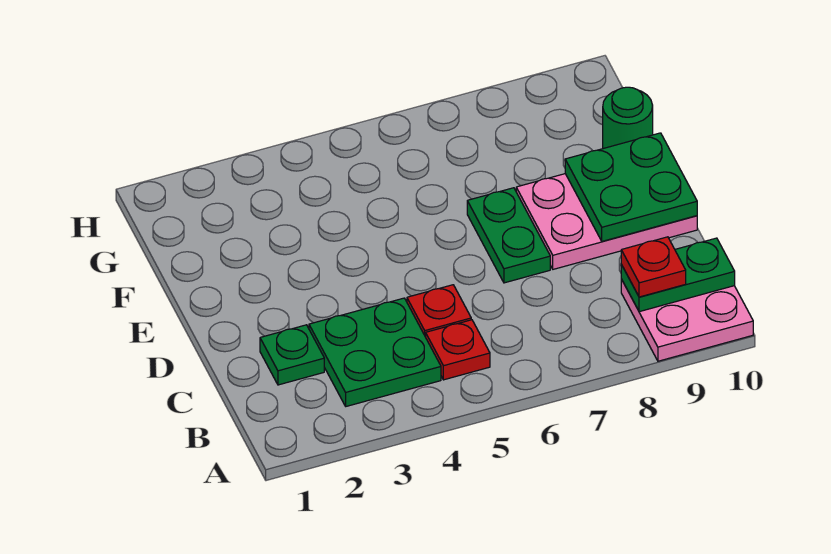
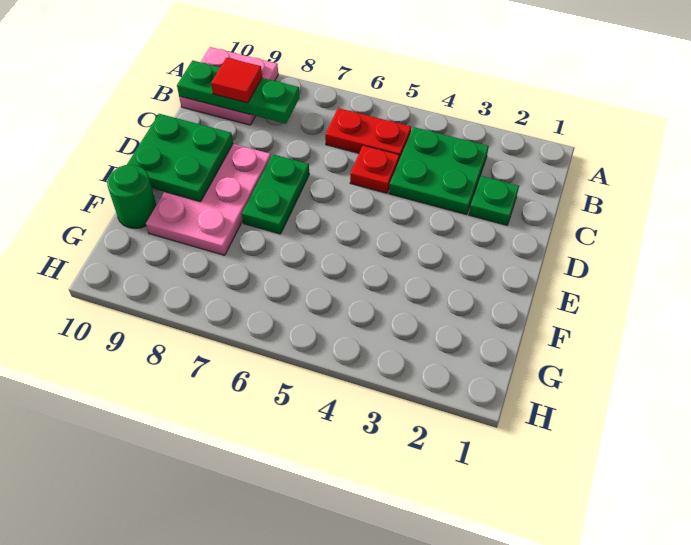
red 1x1 plate [426,320,490,380] -> red 1x2 plate [325,108,411,160]
green 1x2 plate [621,238,735,312] -> green 1x3 plate [177,60,299,124]
red 1x1 plate [621,237,686,297] -> red 1x1 tile [211,58,262,103]
pink 2x3 plate [516,174,697,269] -> pink 2x3 plate turned to [146,144,271,255]

